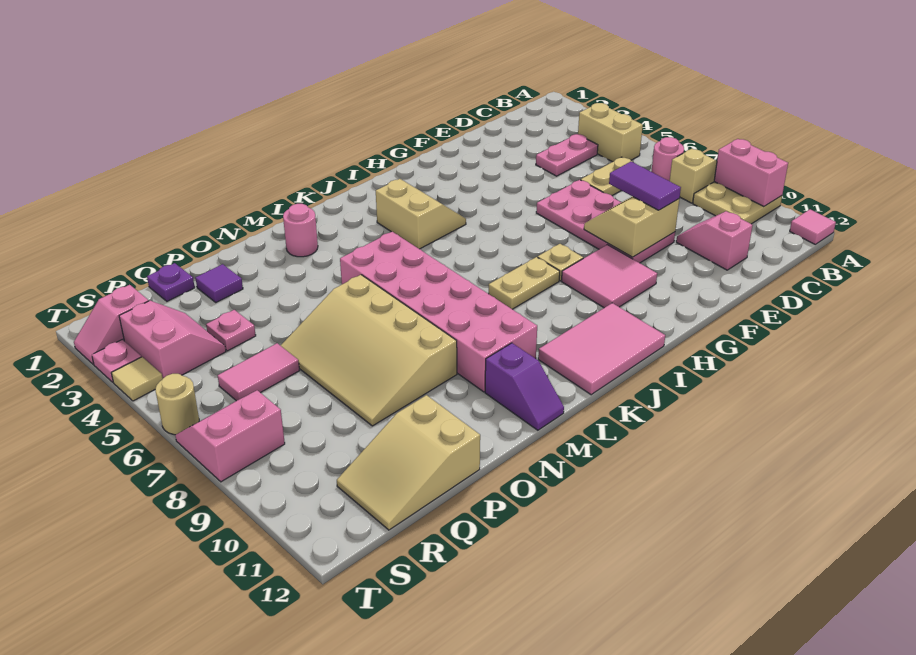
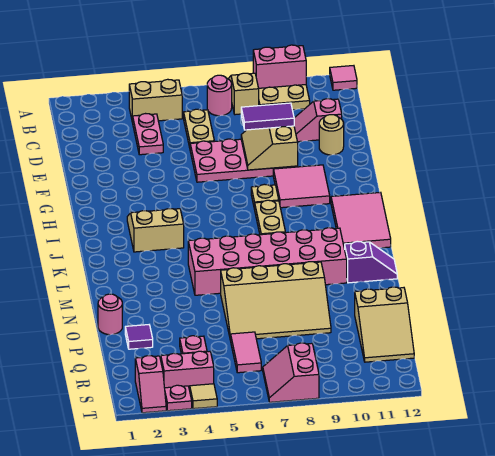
pink 1x1 round brick [283,204,318,257] -> pink 1x1 round brick moved to [98,294,122,335]
purple 1x1 plate [147,263,195,301] -> none
tan 1x1 round brick [155,374,199,435] -> tan 1x1 round brick moved to [319,115,344,155]

